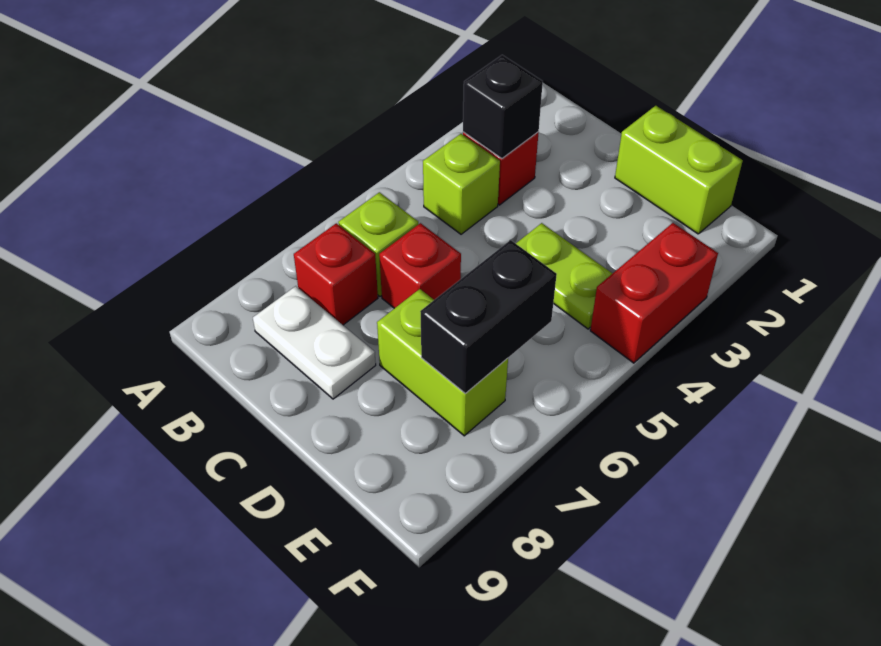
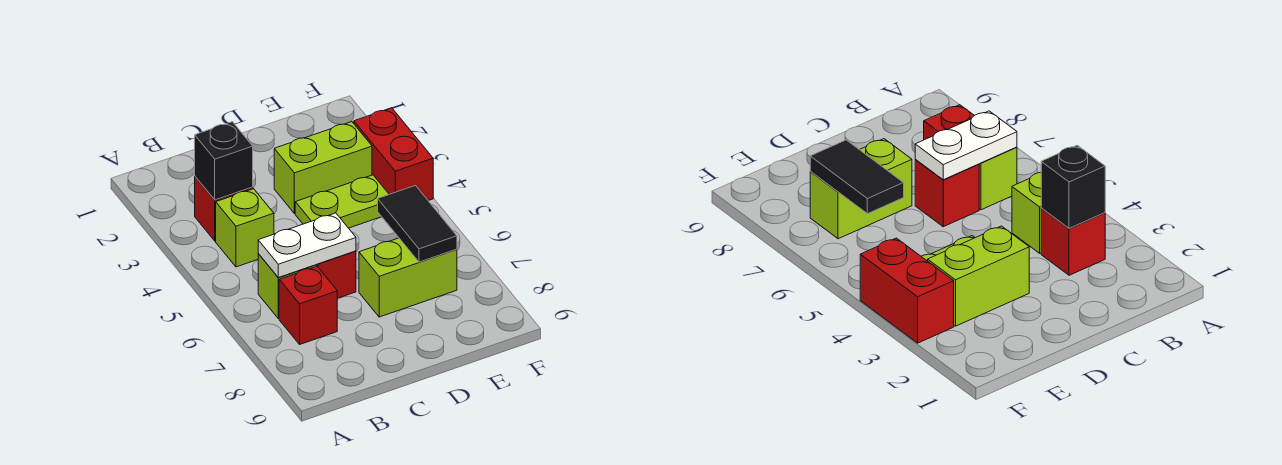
white 1x2 plate [253,286,376,399] -> white 1x2 plate moved to [258,213,356,278]
lime 1x2 brick [615,106,743,234] -> lime 1x2 brick moved to [274,122,372,214]
black 1x2 brick [420,240,557,393] -> black 1x2 tile [378,186,457,262]

